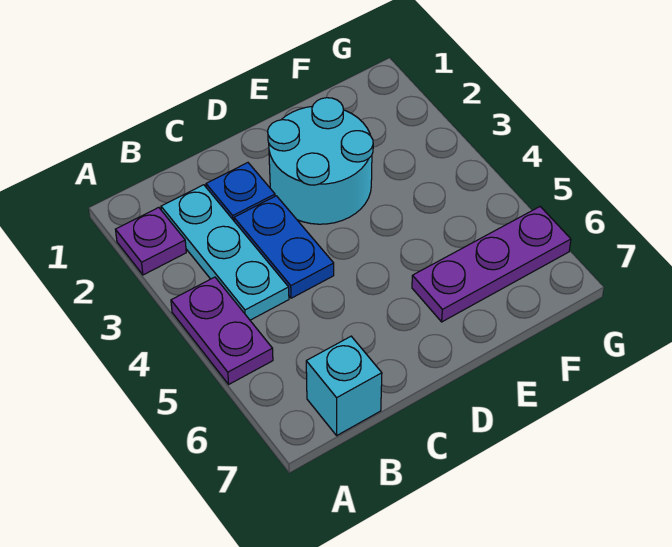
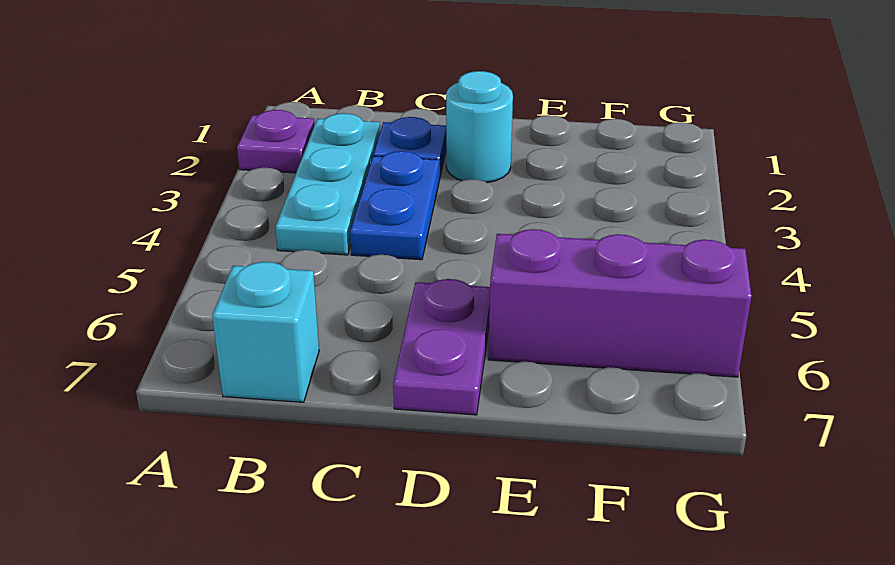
purple 1x2 plate [171,277,273,384] -> purple 1x2 plate moved to [393,279,490,415]
cyan 2x2 round brick [268,98,373,224] -> cyan 1x1 round brick [446,71,513,183]
purple 1x3 plate [412,207,571,322] -> purple 1x3 brick [488,229,751,377]

